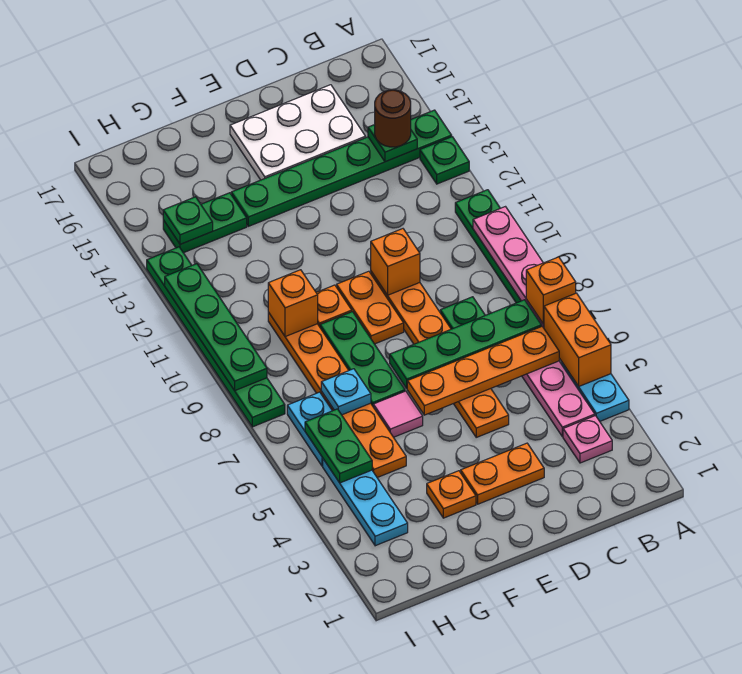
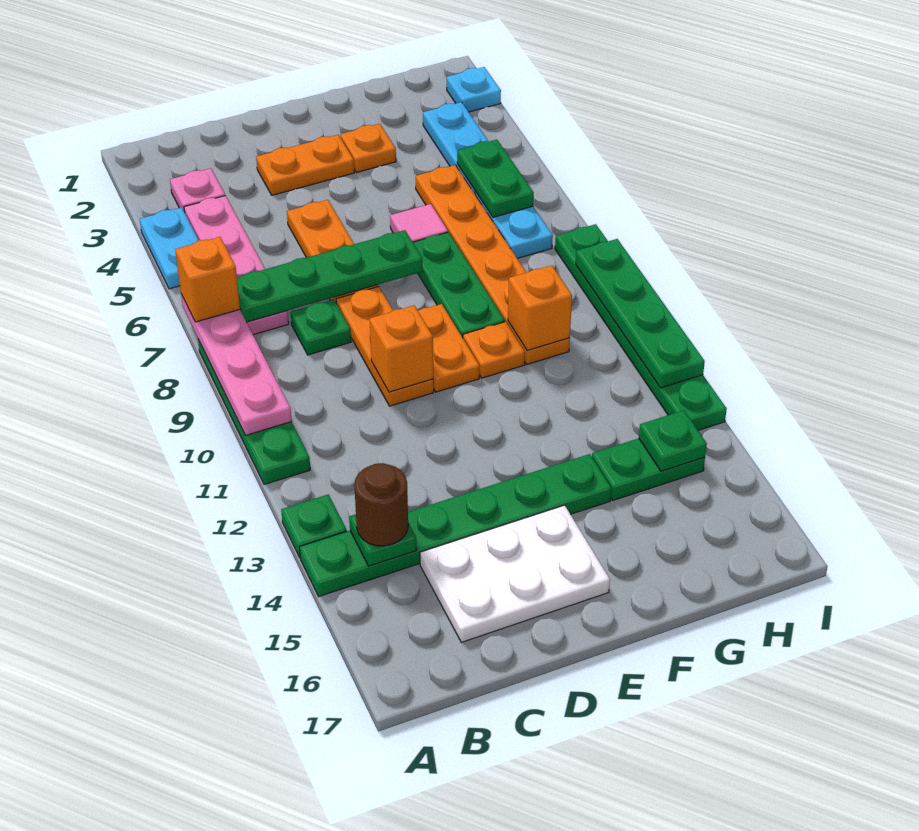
orange 1x2 brick [544,293,611,386] -> none
orange 1x4 plate [407,327,559,415] -> none
cyan 1x1 plate [321,369,371,415] -> cyan 1x1 plate moved to [447,67,501,112]

